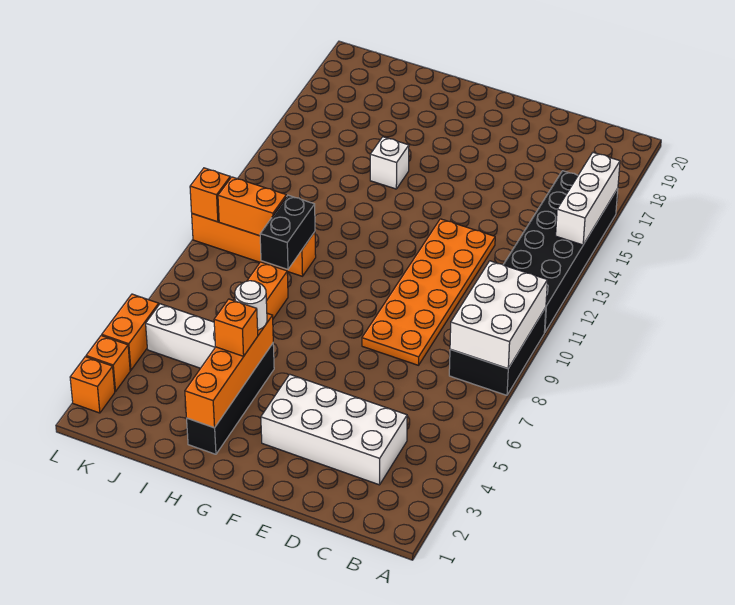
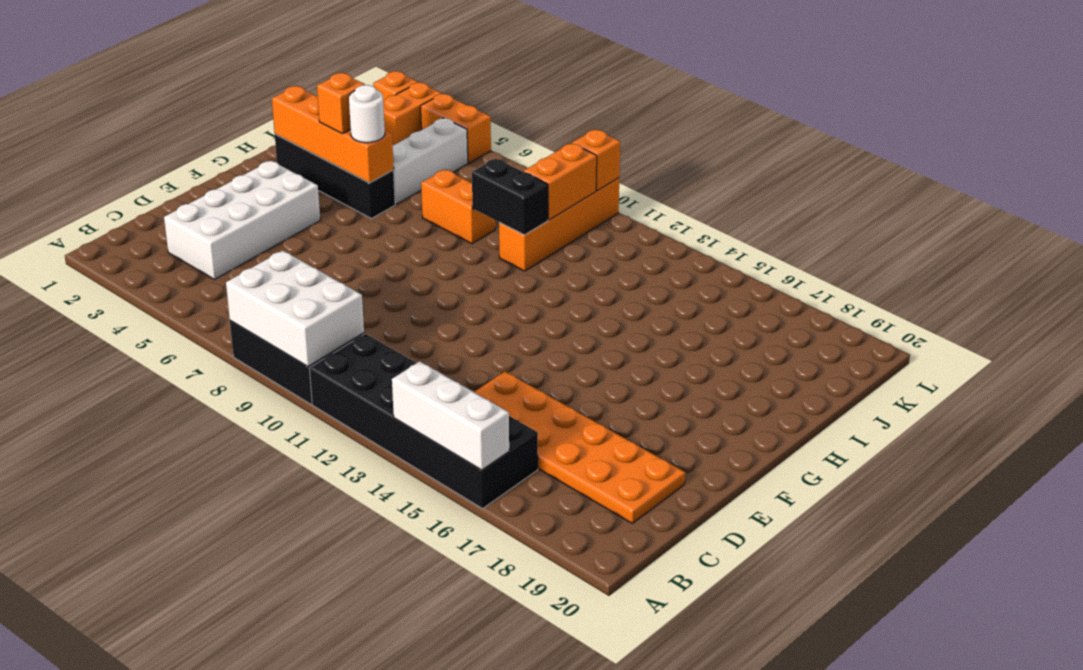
orange 2x6 plate [362,219,495,365] -> orange 2x6 plate moved to [474,372,685,523]
white 1x1 brick [370,137,409,189] -> none
orange 1x1 brick [86,335,130,392] -> orange 1x2 brick [383,83,442,145]

